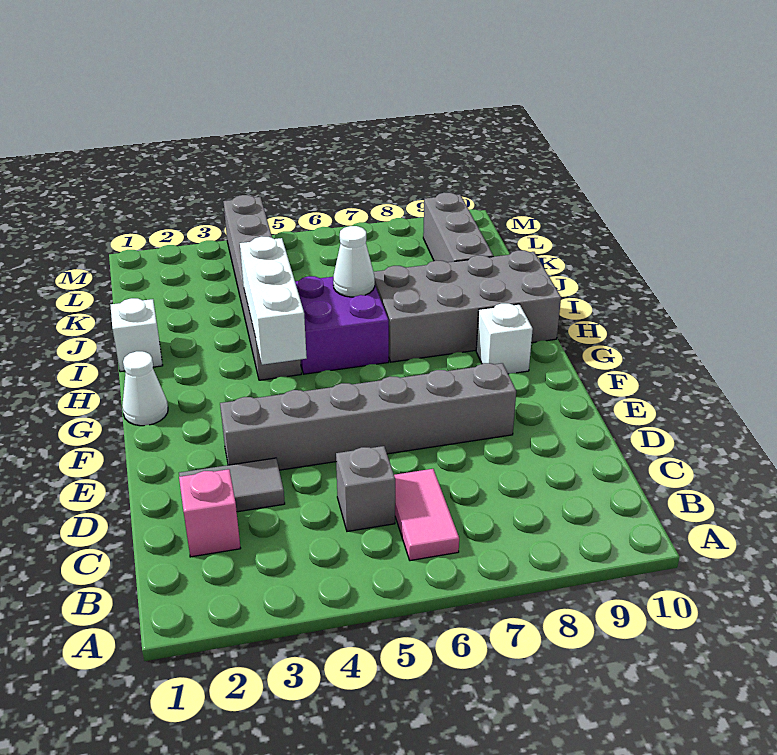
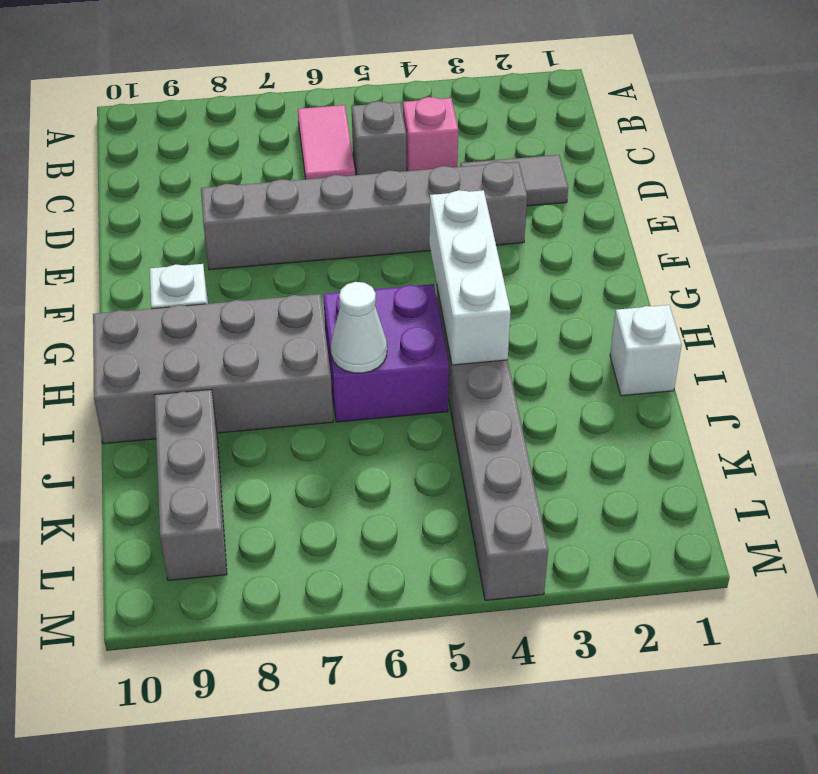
pink 1x1 brick [179,469,241,557] -> pink 1x1 brick moved to [403,97,458,171]
white 1x1 cone [122,351,168,426] -> none

